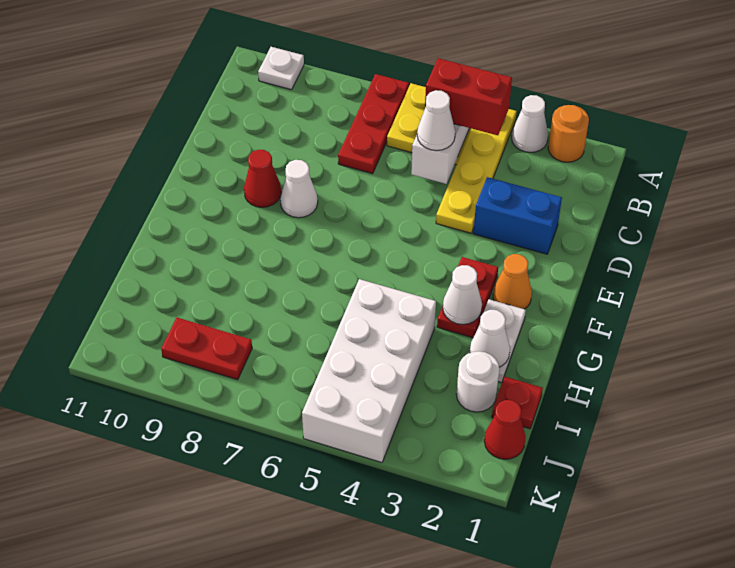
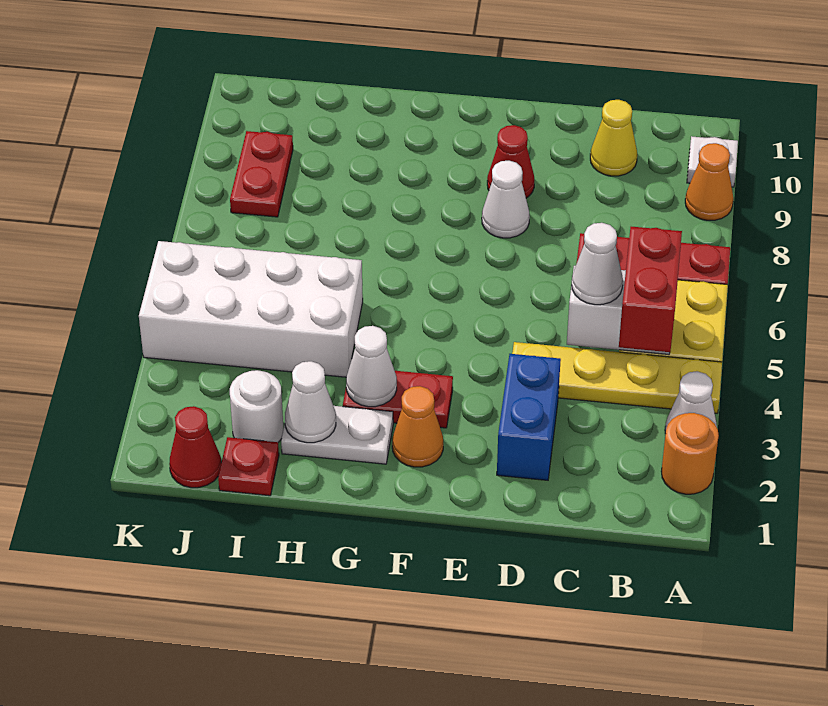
none -> orange 1x1 cone [685,143,733,220]
none -> yellow 1x1 cone [590,100,637,176]

